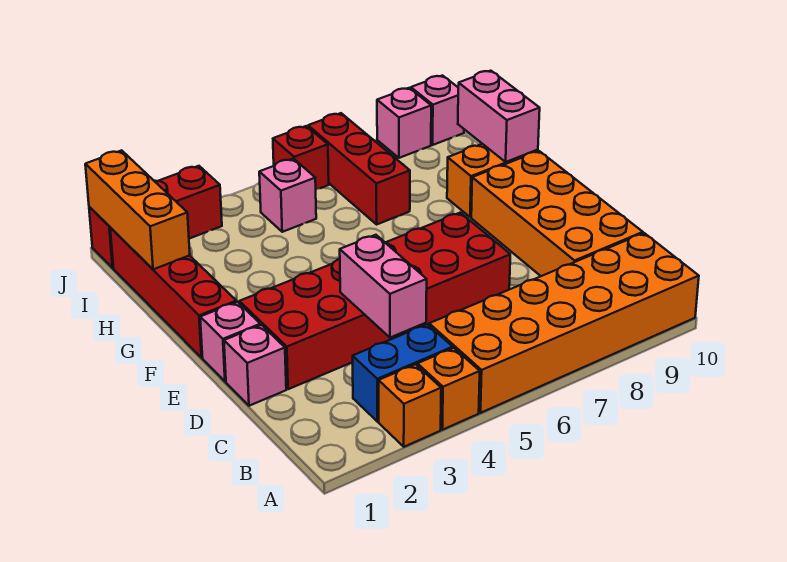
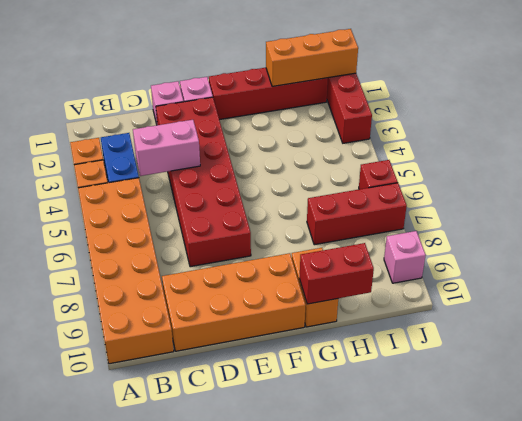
pink 1x2 brick [458,71,540,162] -> red 1x2 brick [300,243,374,304]
pink 1x1 brick [259,159,316,232] -> none
pink 1x1 brick [411,76,464,145] -> none

